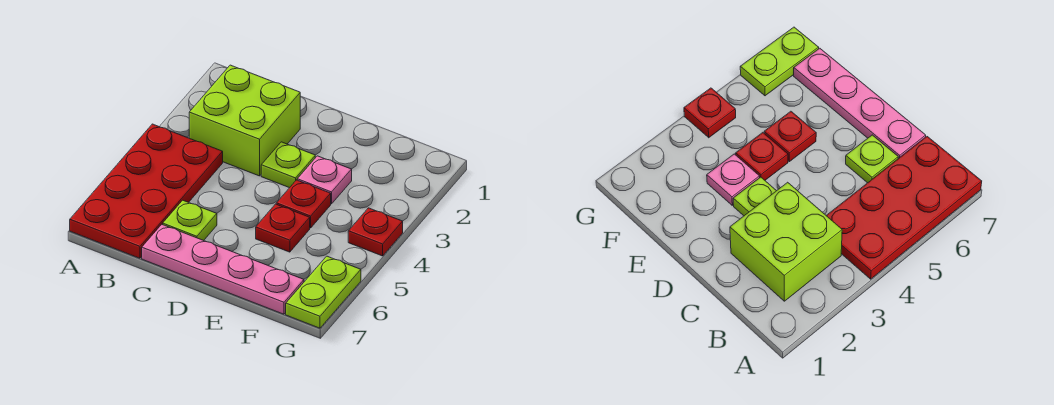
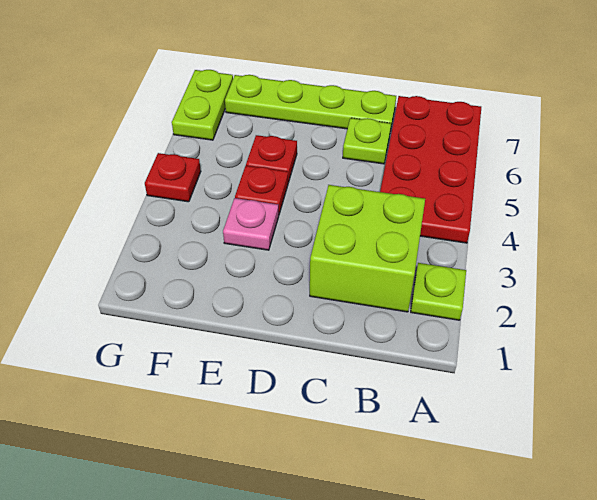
pink 1x4 plate [142,224,304,314] -> lime 1x4 plate [225,75,396,132]
lime 1x1 plate [261,142,315,188] -> lime 1x1 plate moved to [411,263,466,320]

